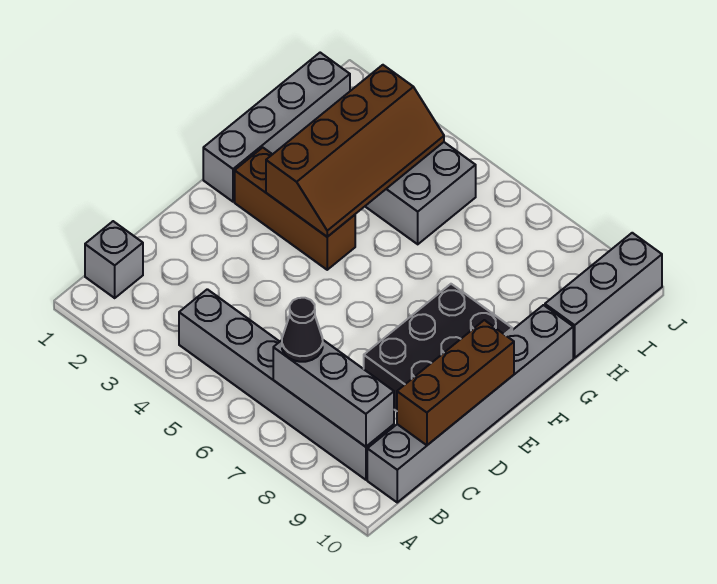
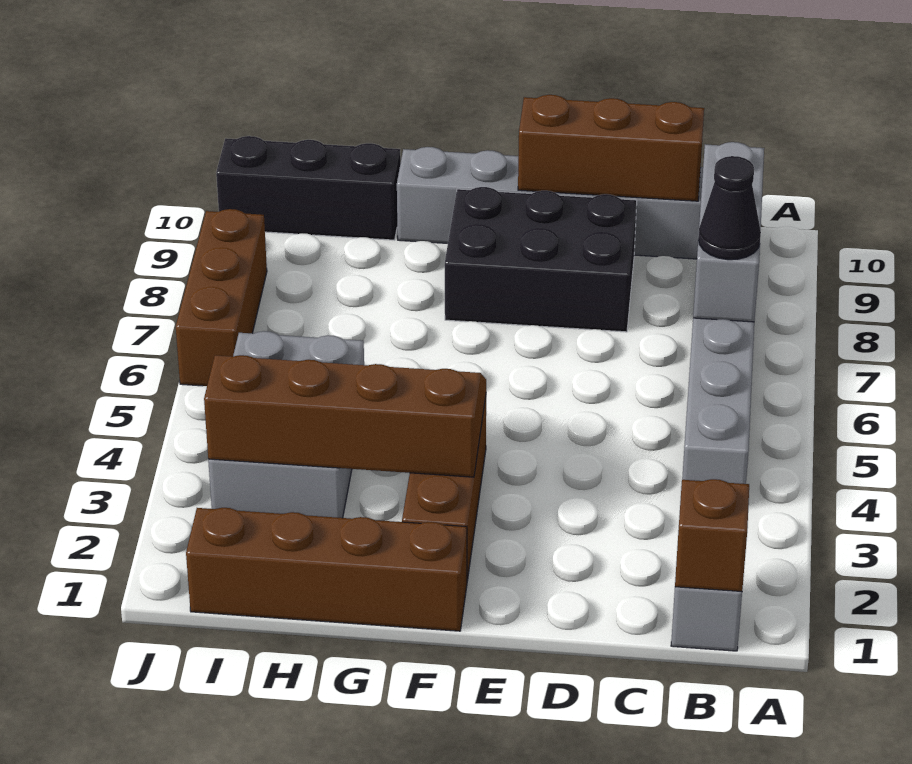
none -> brown 1x1 brick [675,479,749,592]
grey 1x4 brick [203,53,350,202] -> brown 1x4 brick [186,508,467,631]
grey 1x3 brick [545,233,662,358] -> black 1x3 brick [216,136,401,240]
none -> brown 1x3 brick [176,209,267,386]

